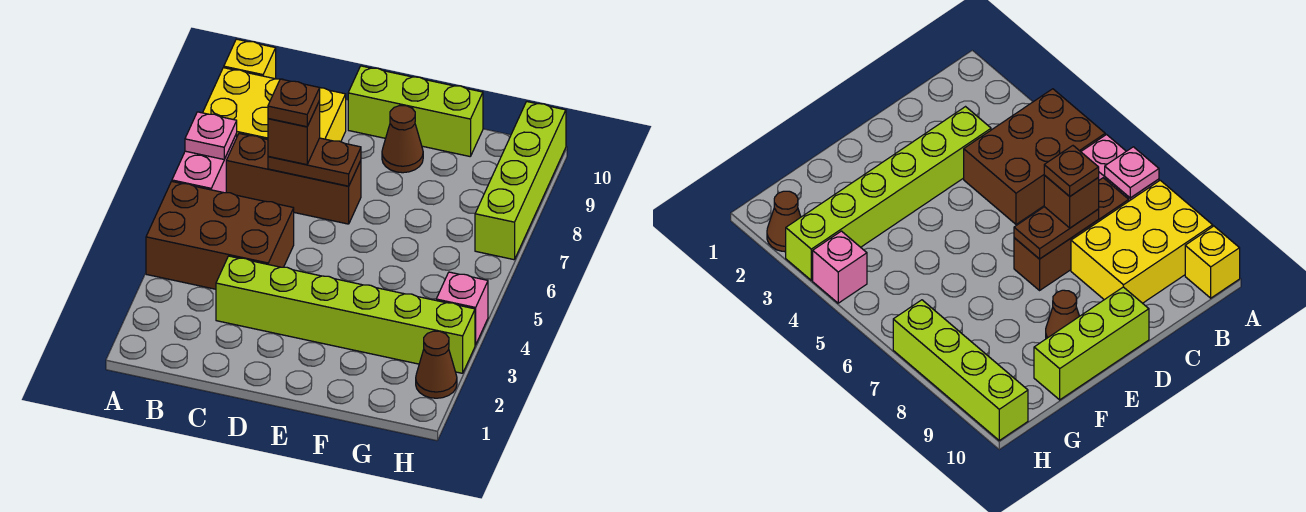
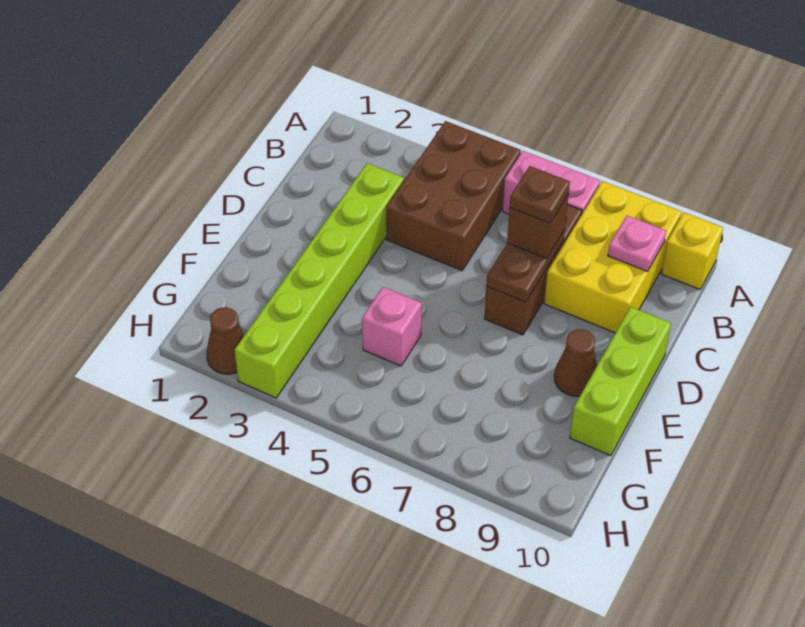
pink 1x1 plate [185,112,237,159] -> pink 1x1 plate moved to [608,216,666,271]
pink 1x1 brick [436,272,488,345] -> pink 1x1 brick moved to [362,287,422,366]
lime 1x4 brick [475,101,566,260] -> none

